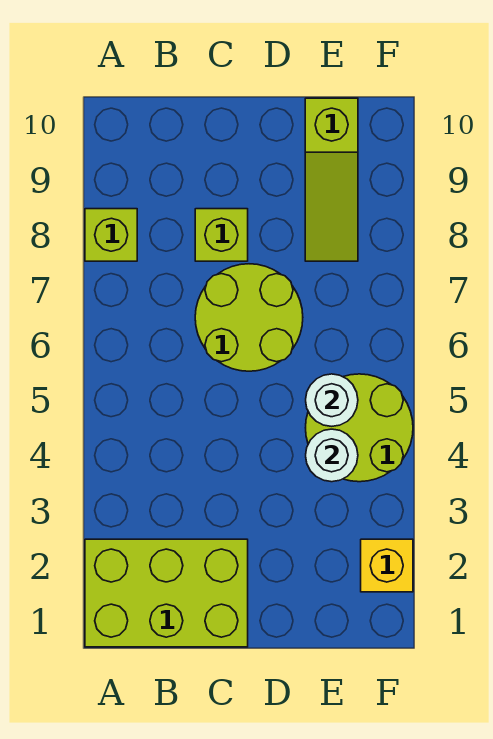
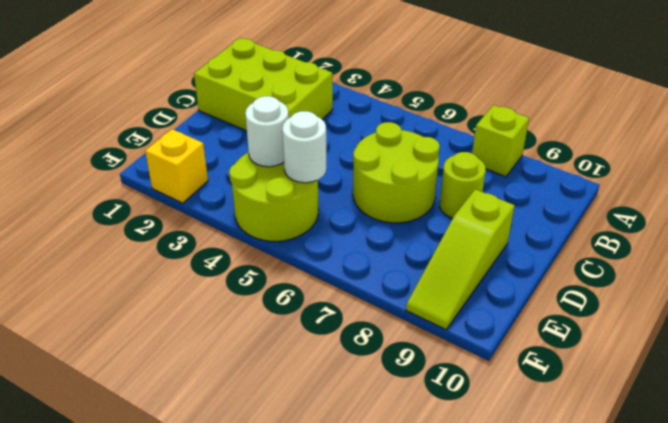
lime 2x3 brick [85,539,248,647] -> lime 2x3 brick turned to [194,38,333,131]
lime 1x1 brick [195,209,248,261] -> lime 1x1 round brick [440,152,486,218]
lime 1x3 slope [305,98,358,261] -> lime 1x3 slope turned to [406,189,515,329]

